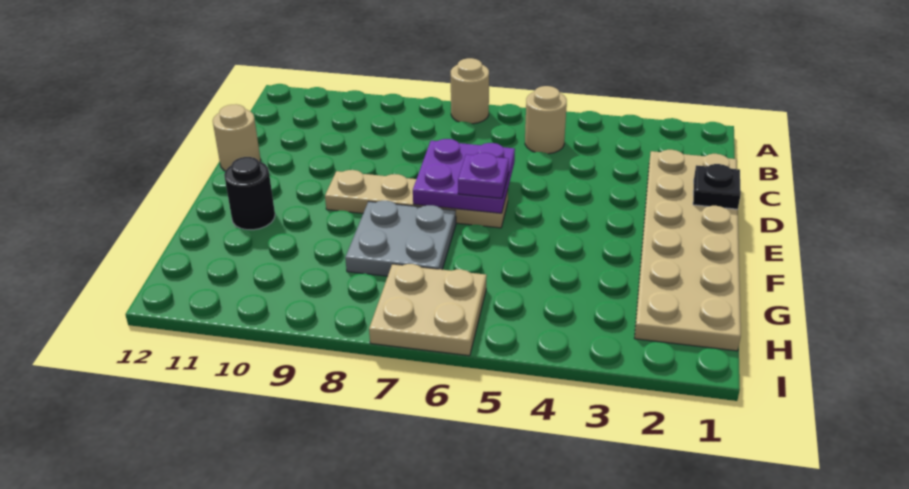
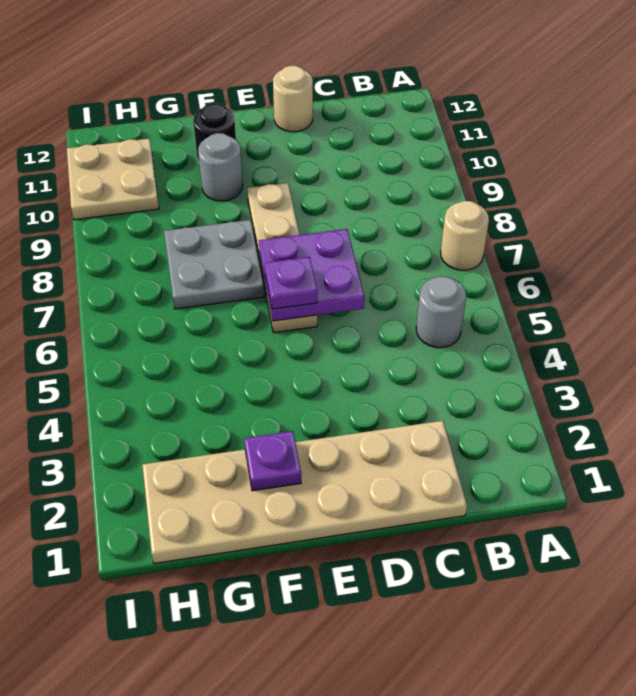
tan 1x1 round brick [525,86,567,154] -> grey 1x1 round brick [416,277,466,348]
black 1x1 plate [693,164,741,209] -> none
none -> purple 1x1 plate [244,431,301,491]
none -> grey 1x1 round brick [198,133,243,201]
tan 2x2 plate [369,264,487,356] -> tan 2x2 plate moved to [67,139,159,220]

